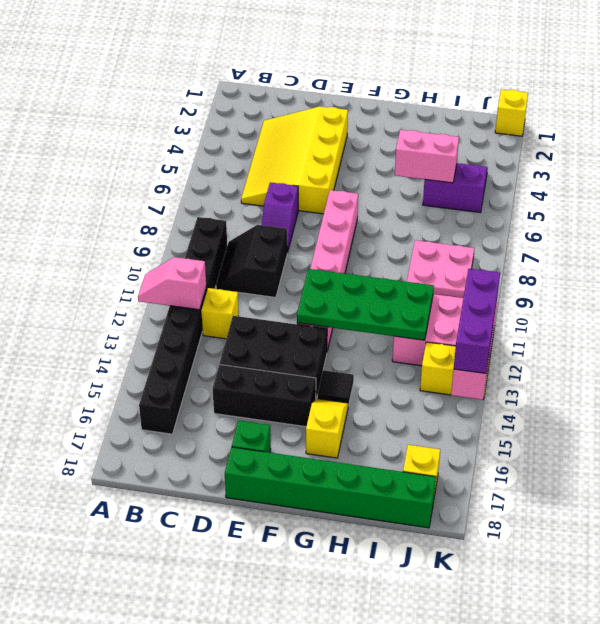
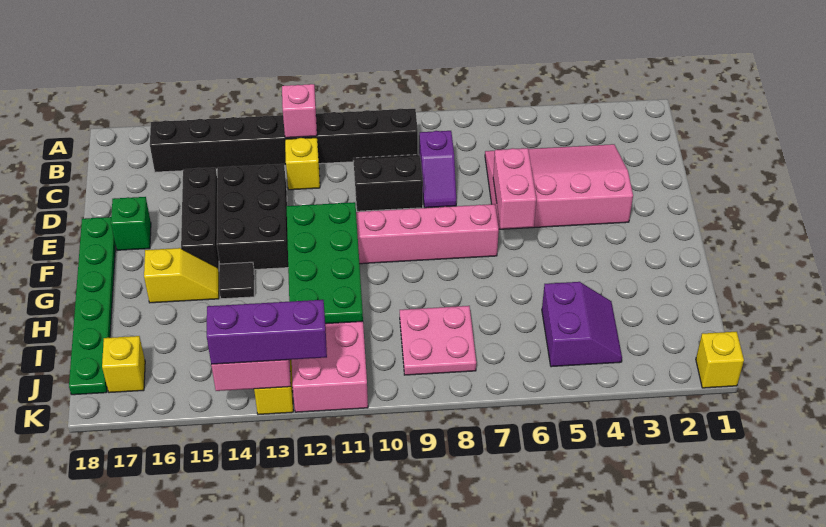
yellow 3x4 slope [241,106,348,214] -> pink 3x4 slope [485,144,633,229]
purple 1x2 slope [261,182,298,253] -> purple 1x2 slope turned to [419,131,456,208]
green 1x6 brick [225,447,436,528] -> green 1x6 plate [69,217,116,395]
pink 1x2 brick [395,130,459,183] -> pink 1x2 brick moved to [493,148,536,229]

